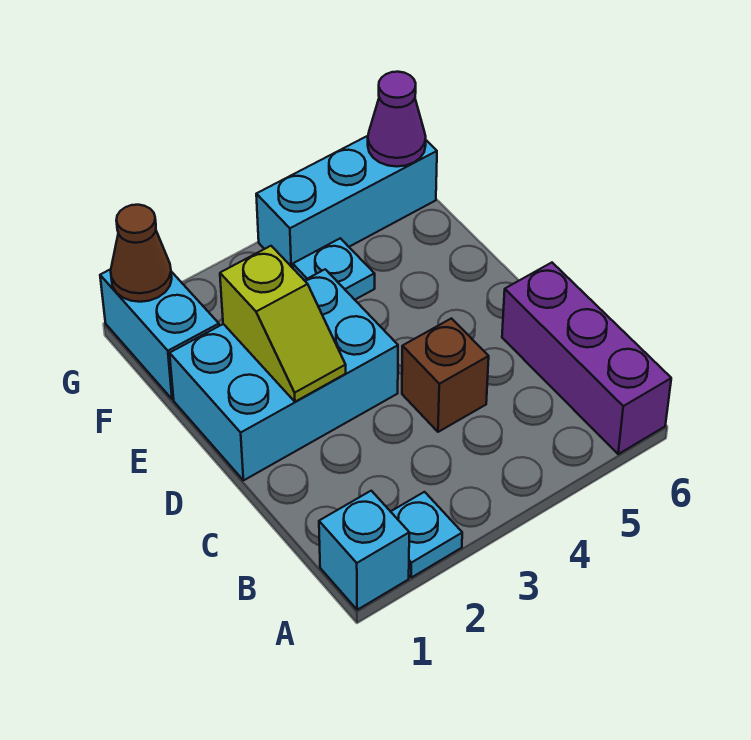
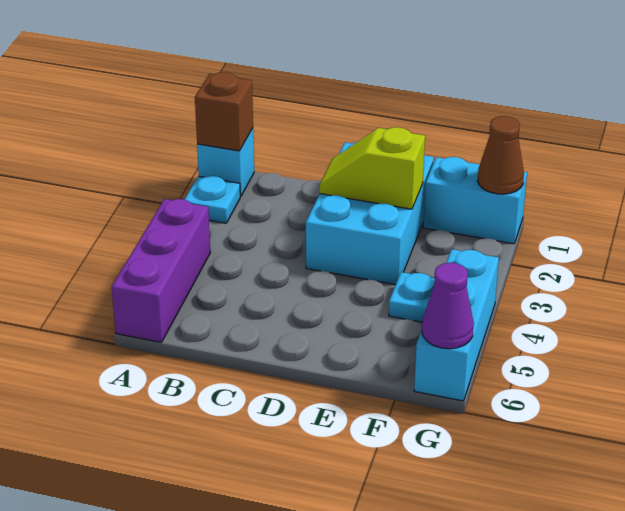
purple 1x3 brick [502,263,671,454] -> purple 1x3 brick turned to [112,199,211,342]
brown 1x1 brick [402,318,489,432] -> brown 1x1 brick moved to [195,72,253,151]

